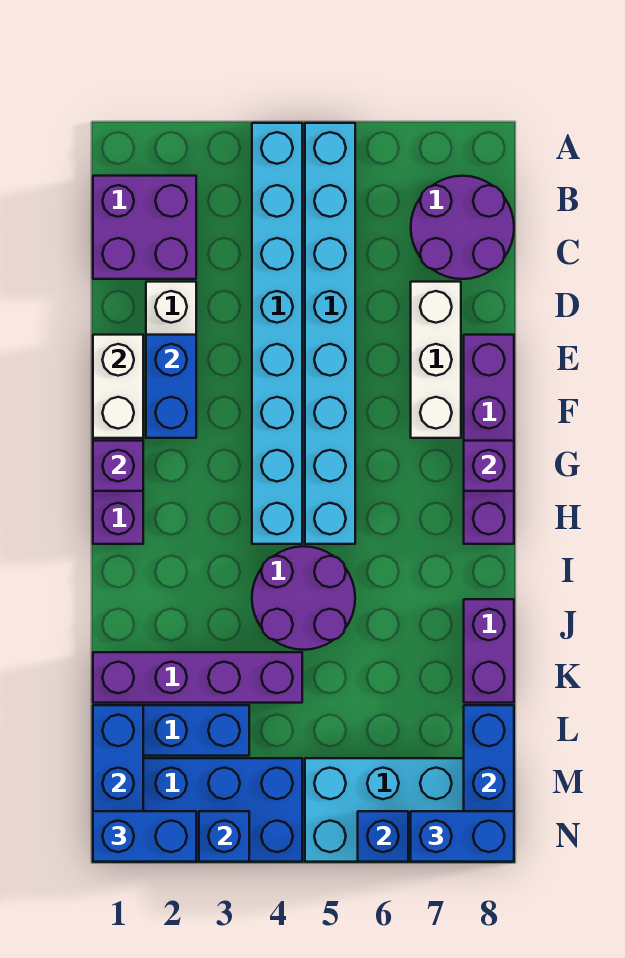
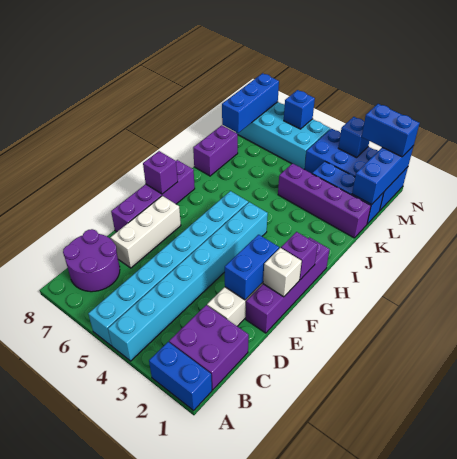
white 1x2 brick [93,335,143,438] -> white 1x1 brick [263,248,302,297]
purple 2x2 round brick [252,546,355,650] -> none
blue 1x2 brick [411,811,514,862] -> blue 1x2 brick moved to [149,342,212,411]

